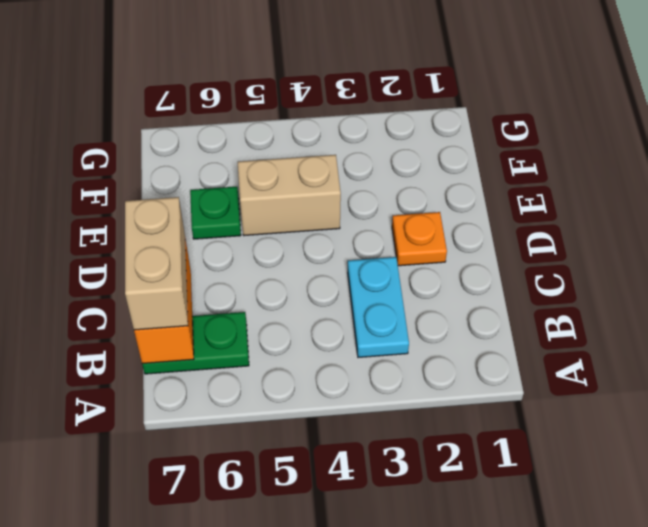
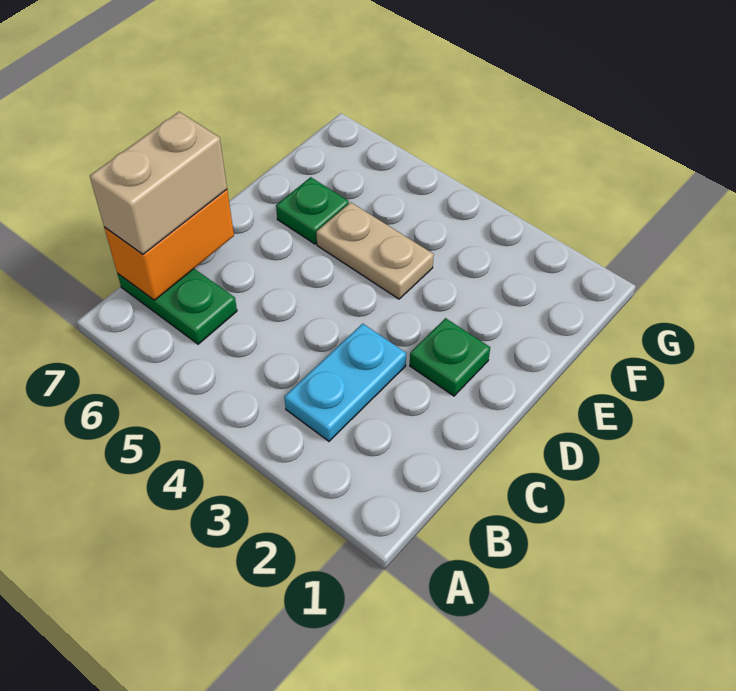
orange 1x1 plate [392,212,447,266] -> green 1x1 plate [410,318,490,396]
tan 1x2 brick [238,155,341,236] -> tan 1x2 plate [316,202,434,299]

